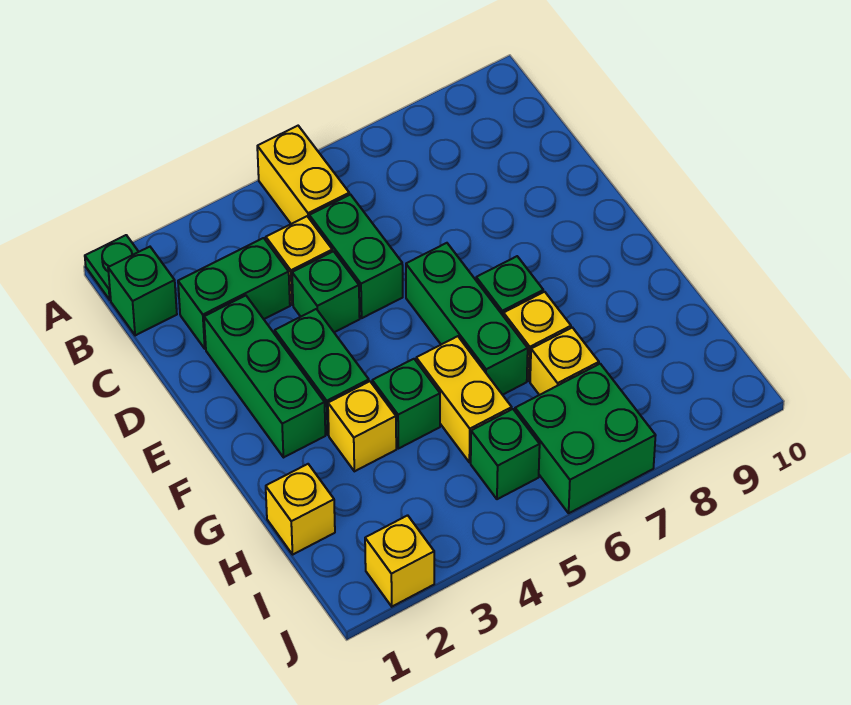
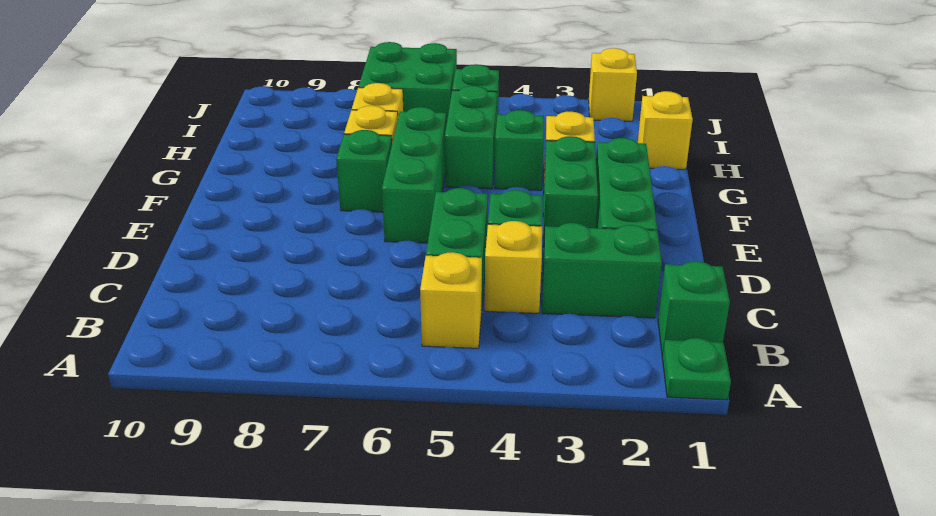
yellow 1x2 brick [257,126,349,224] -> yellow 1x1 brick [420,252,482,348]
yellow 1x2 brick [416,336,512,462] -> green 1x2 brick [445,86,497,189]

